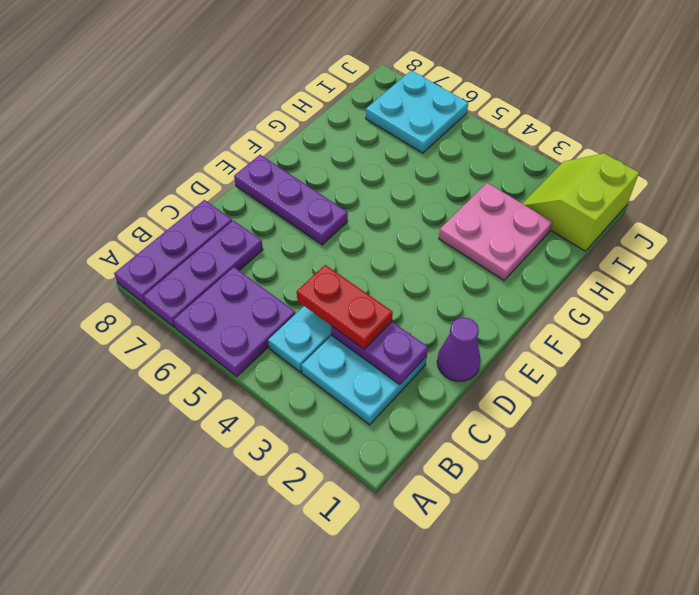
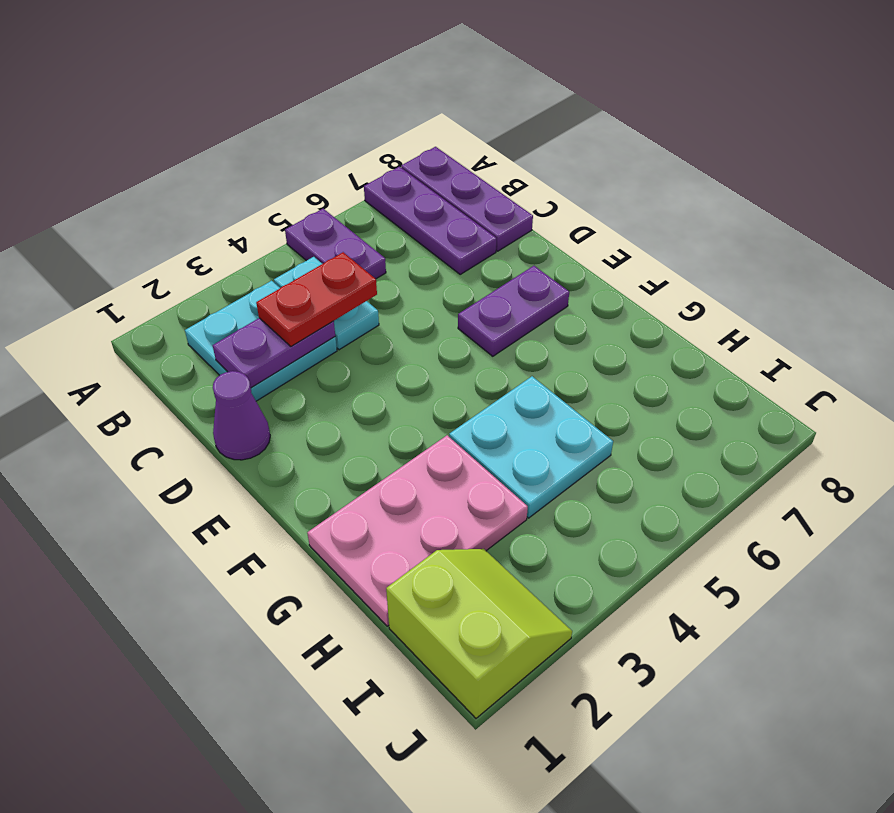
purple 2x2 plate [173,267,295,377] -> purple 1x2 plate [285,209,386,279]
purple 1x3 plate [234,155,348,245] -> purple 1x2 plate [458,266,569,356]
pink 2x2 plate [439,183,552,280] -> pink 2x3 plate [307,435,528,626]
cyan 2x2 plate [366,70,468,153] -> cyan 2x2 plate moved to [449,376,613,518]

